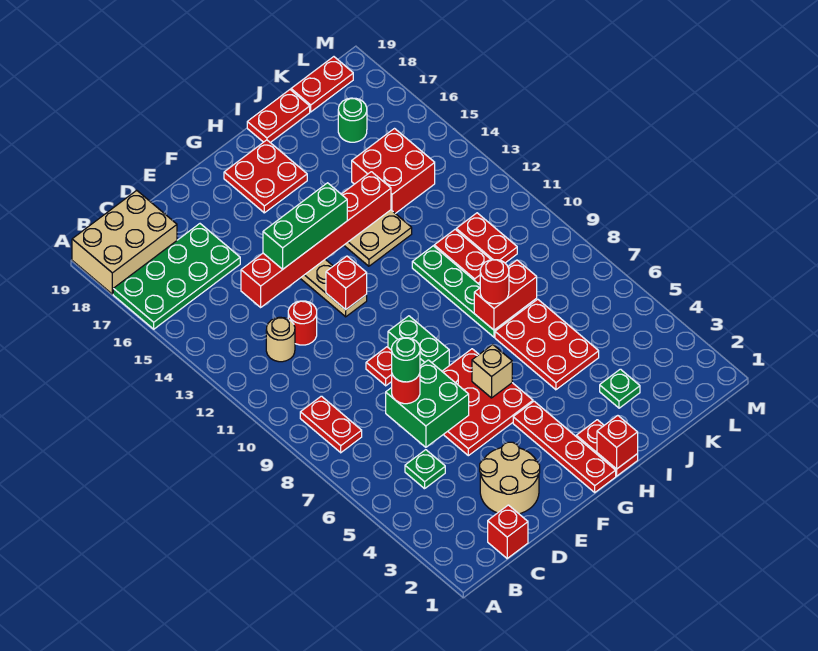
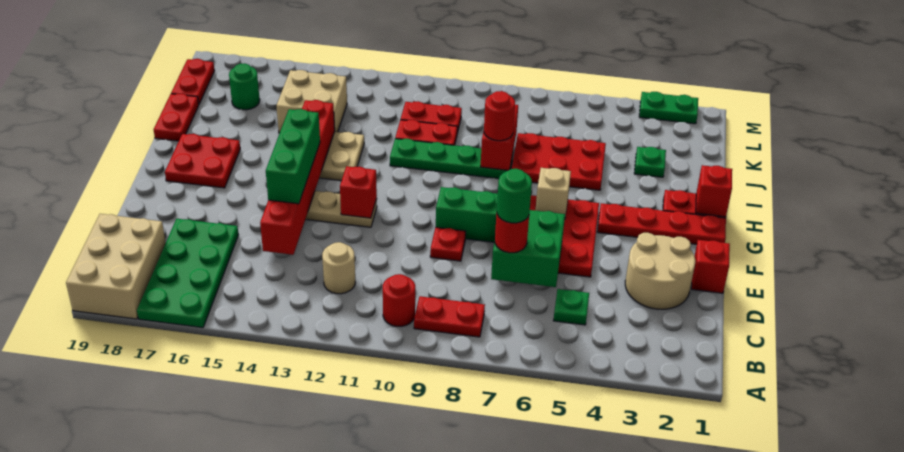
red 1x1 brick [488,505,528,558] -> red 1x1 brick moved to [691,240,730,293]
red 1x1 round brick [288,301,317,345] -> red 1x1 round brick moved to [383,274,415,326]
red 2x2 brick [352,129,435,214] -> tan 2x2 brick [276,70,347,133]
none -> green 1x2 plate [639,92,698,124]

